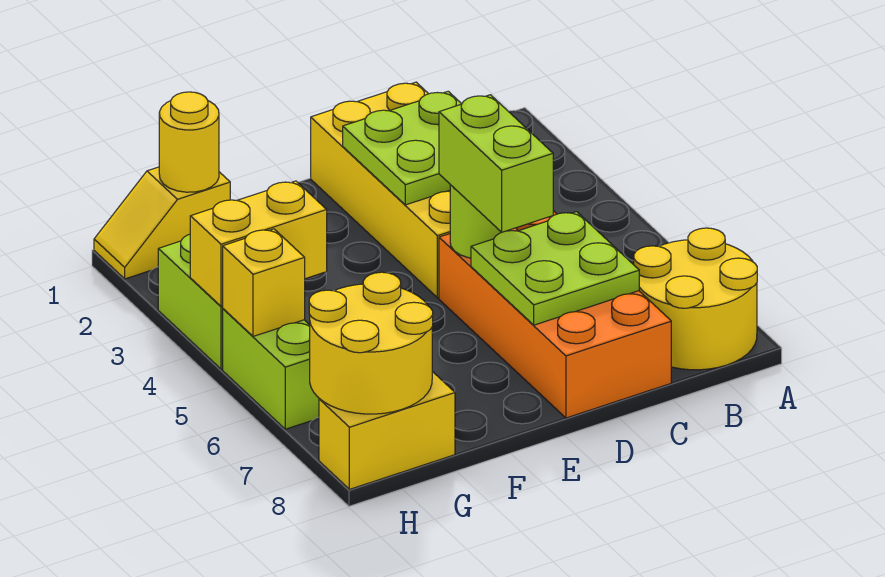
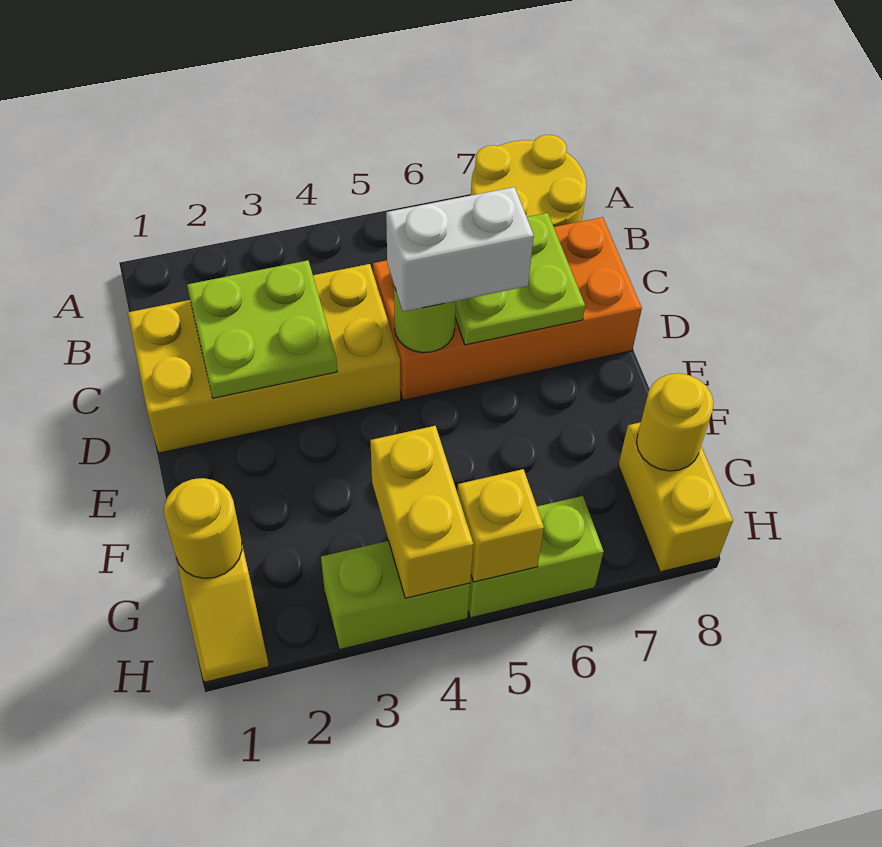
lime 1x2 brick [439,95,553,232] -> white 1x2 brick [386,187,534,312]
yellow 2x2 round brick [309,272,433,414] -> yellow 1x1 round brick [637,373,714,471]

